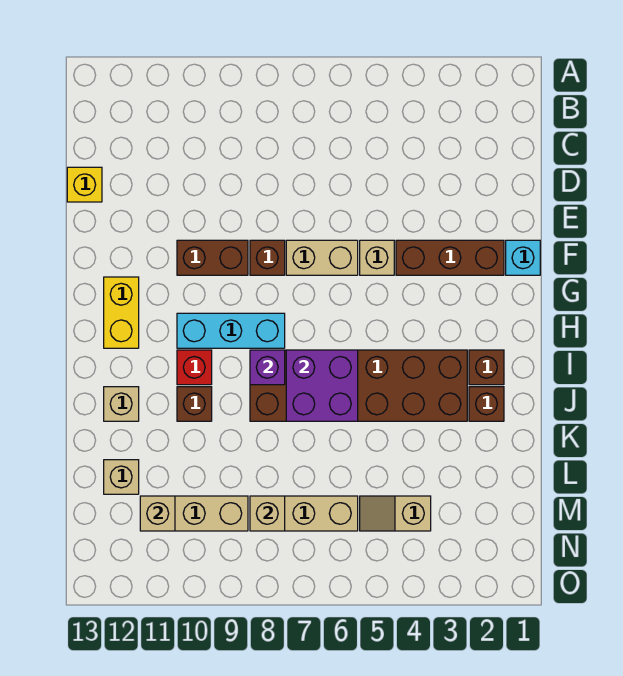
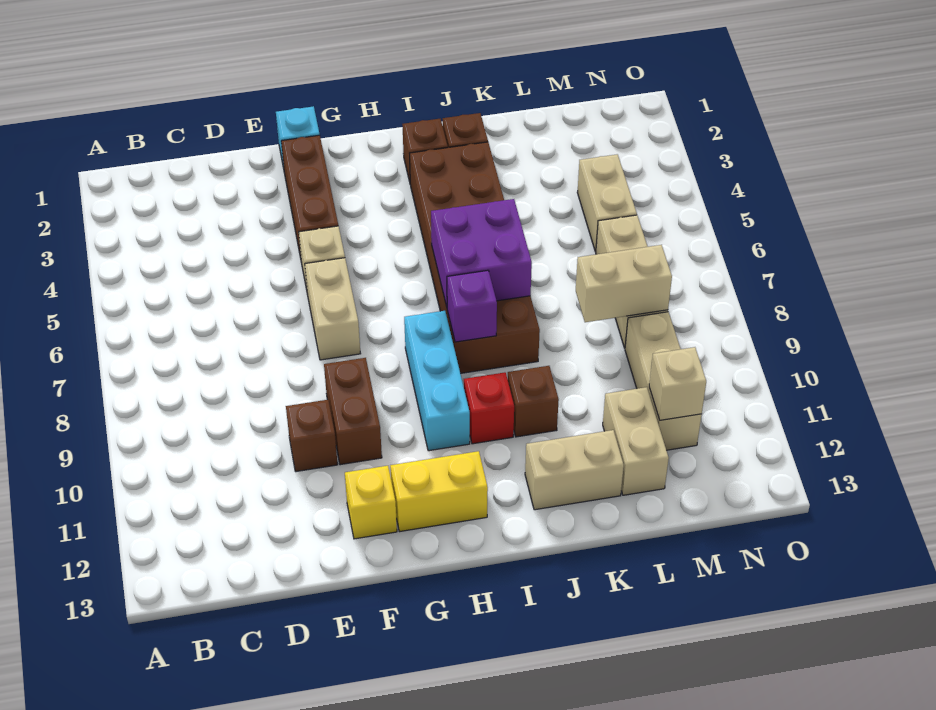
yellow 1x1 brick [67,167,102,202] -> yellow 1x1 brick moved to [345,466,397,539]
brown 1x1 brick [250,240,285,275] -> brown 1x1 brick moved to [286,400,338,472]
tan 1x1 brick [104,387,139,421] -> tan 1x2 brick [525,430,624,510]
tan 1x1 brick [104,460,139,494] -> tan 1x2 brick [603,387,669,495]
tan 1x2 slope [360,496,431,531] -> tan 1x2 brick [577,154,637,252]
tan 1x1 brick [250,496,285,531] -> tan 1x2 brick [576,245,672,322]

